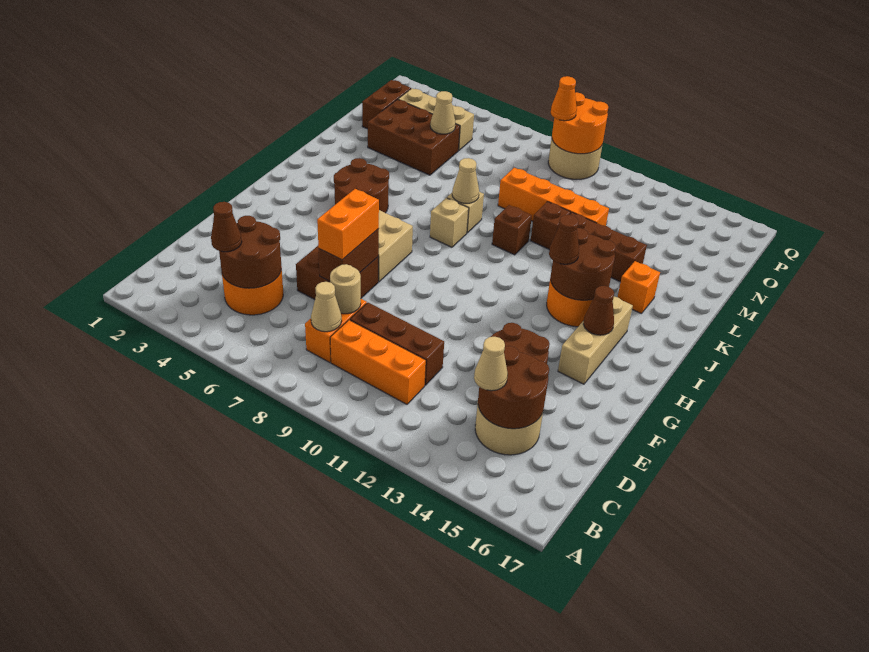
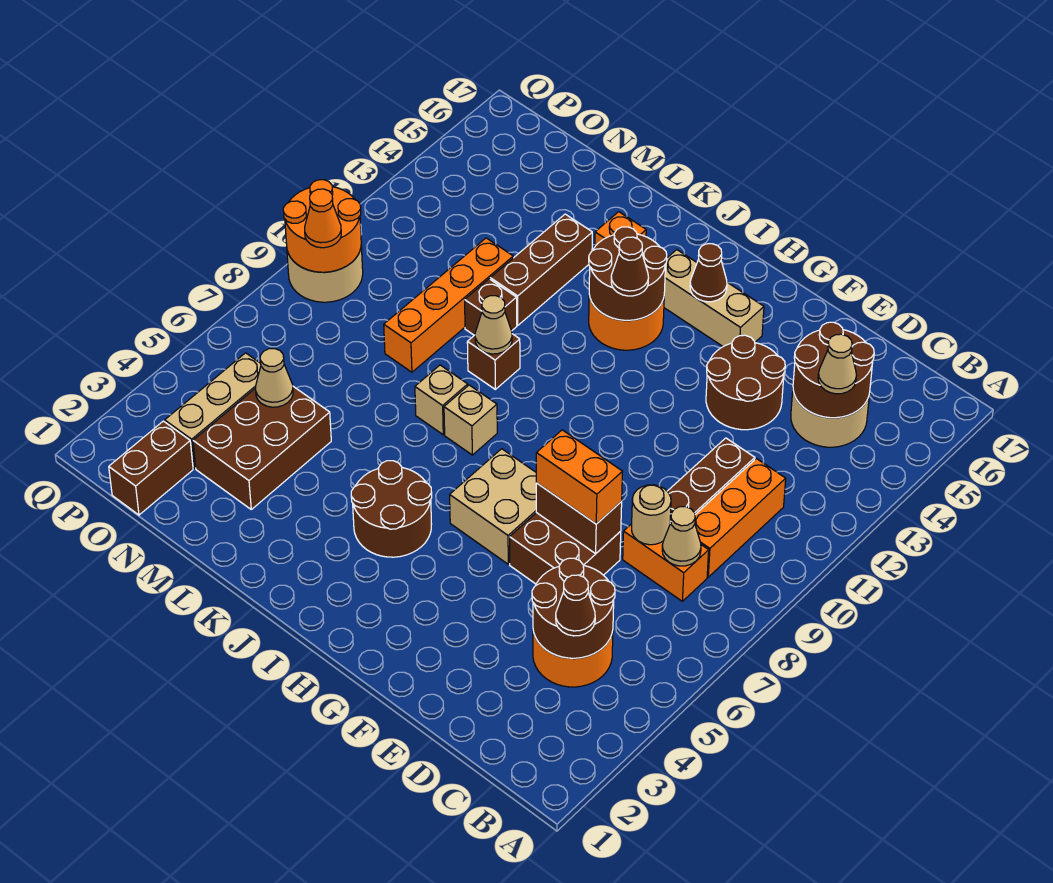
tan 1x1 cone [452,158,479,203] -> tan 1x1 cone moved to [475,296,512,354]
brown 1x2 brick [362,80,411,129] -> brown 1x2 brick turned to [109,421,193,515]

